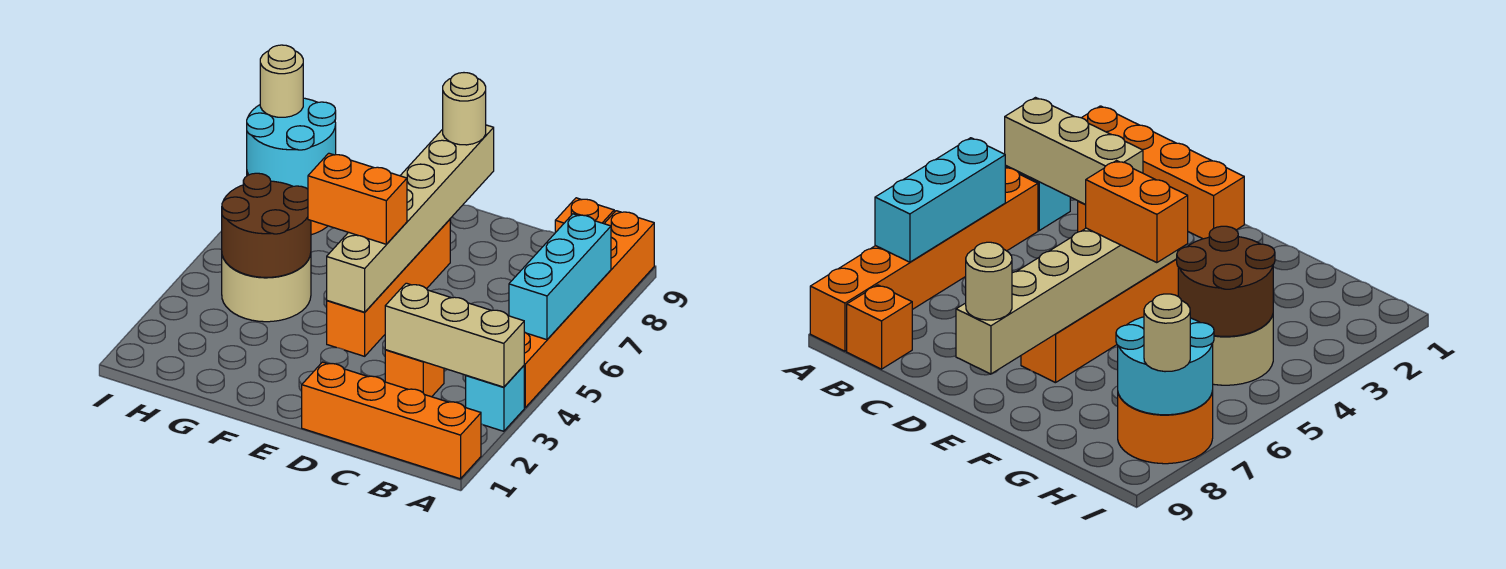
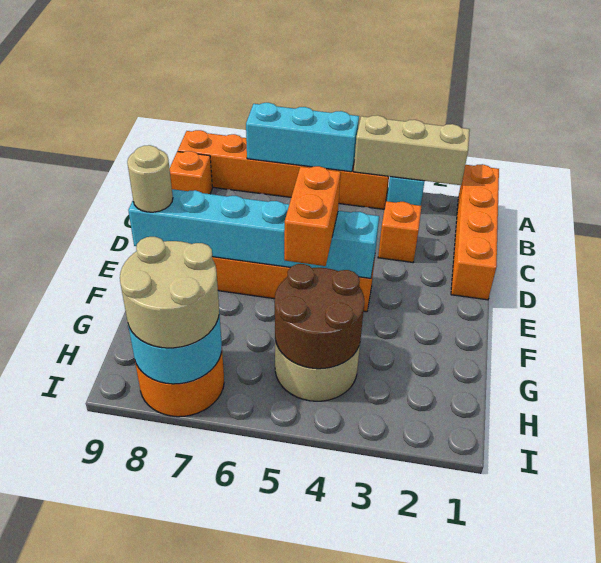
tan 1x3 brick [385,283,524,387] -> tan 1x3 brick turned to [354,115,470,185]
tan 1x6 brick [327,125,494,312] -> cyan 1x6 brick [128,189,379,278]
tan 1x1 round brick [260,45,303,117] -> tan 2x2 round brick [120,237,219,348]

